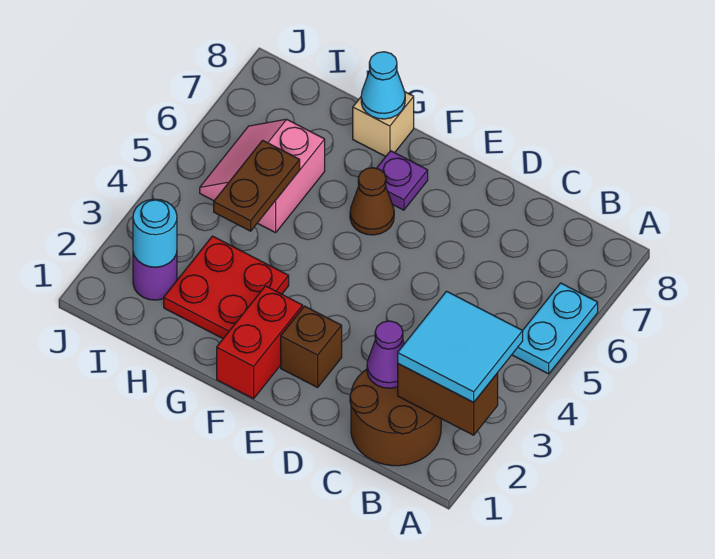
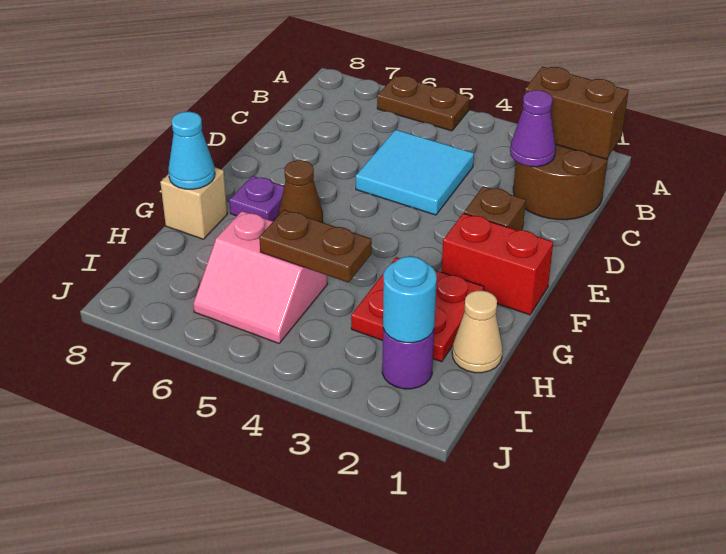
brown 1x2 brick [398,364,498,435] -> brown 1x2 brick turned to [525,67,629,159]
cyan 2x2 tile [398,291,523,402] -> cyan 2x2 tile moved to [356,130,474,215]
cyan 1x2 plate [512,283,598,374] -> brown 1x2 plate [377,76,470,131]
none -> tan 1x1 cone [452,291,502,373]

